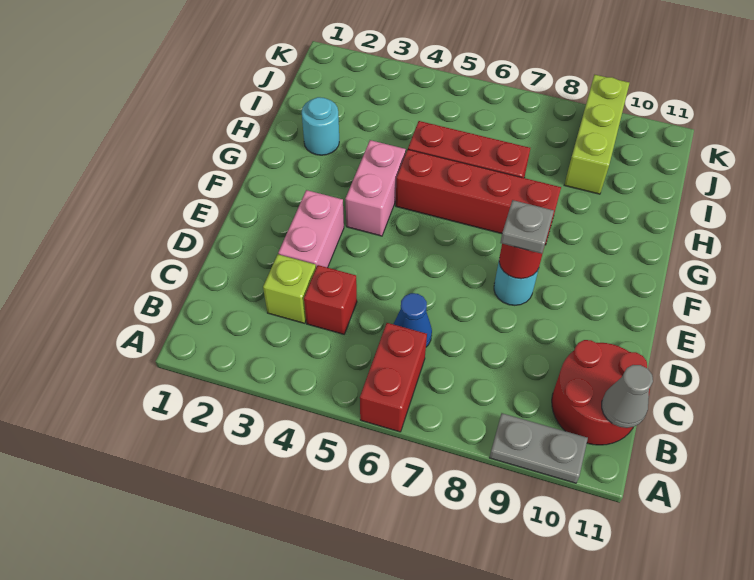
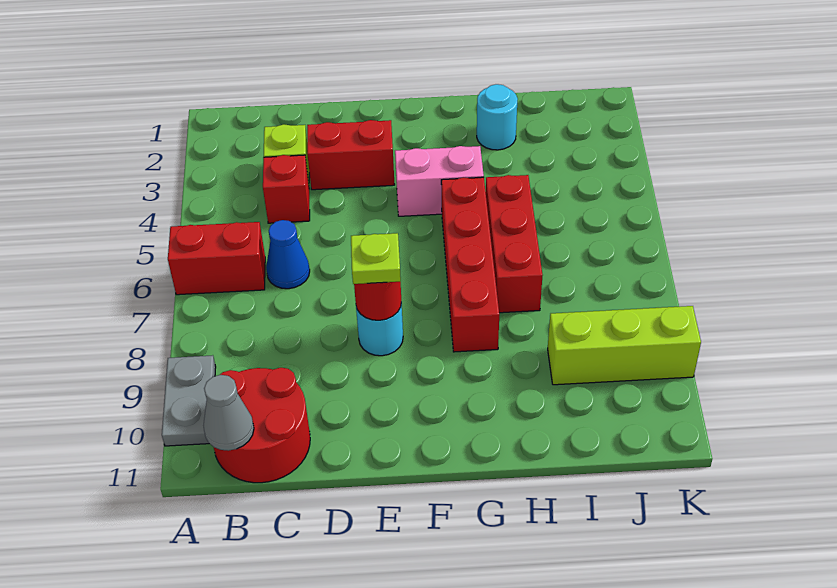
pink 1x2 brick [278,190,344,268] -> red 1x2 brick [307,120,395,190]
grey 1x1 plate [500,200,554,254] -> lime 1x1 plate [351,233,401,284]

